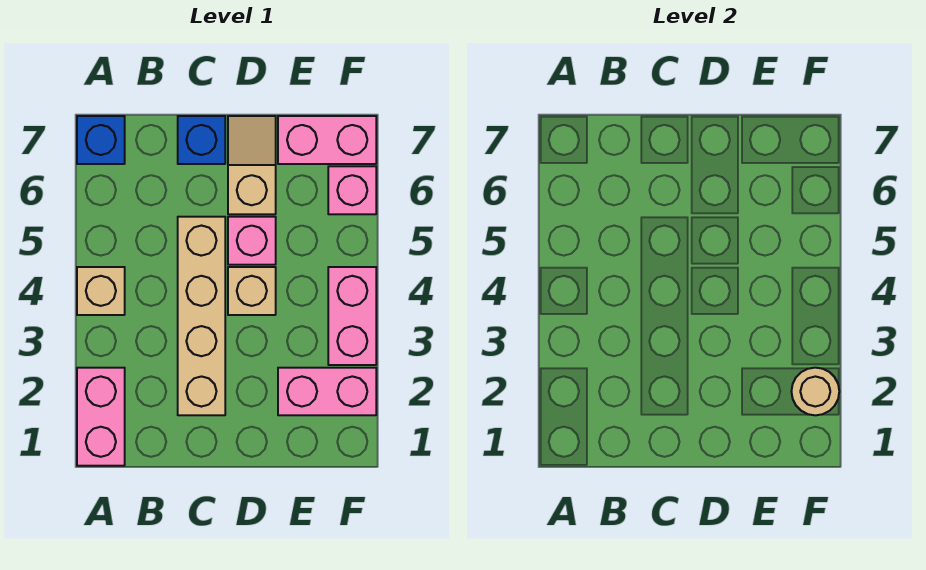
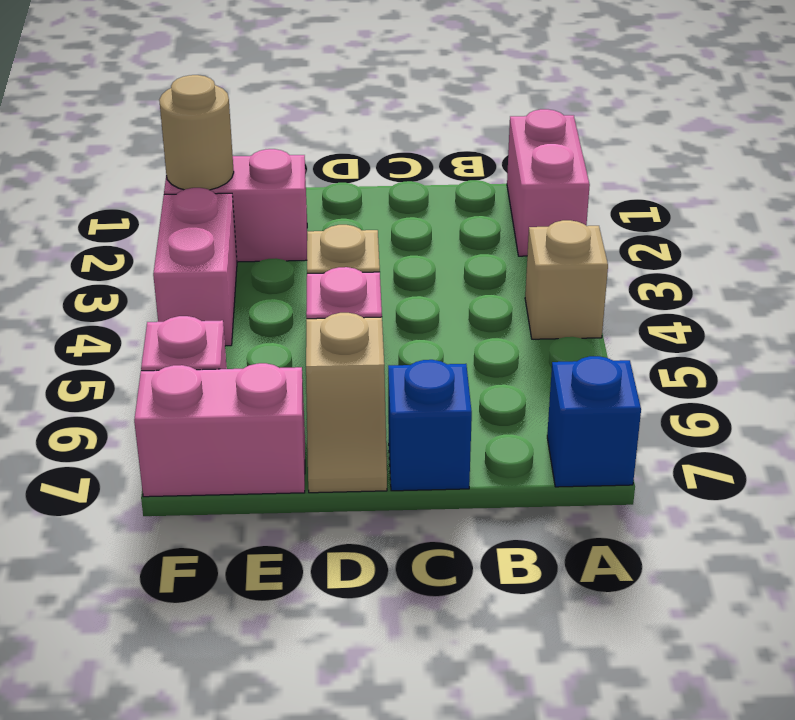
tan 1x4 brick [178,217,225,415] -> none

